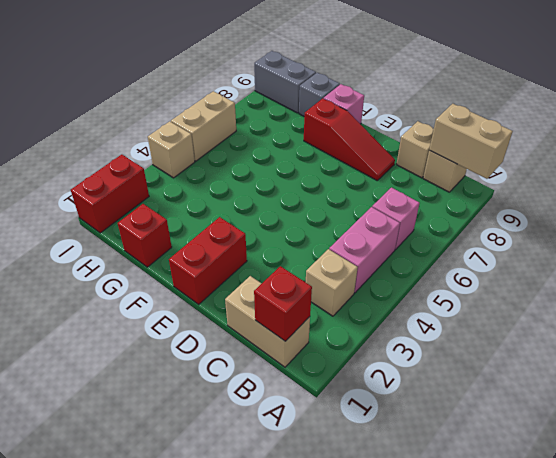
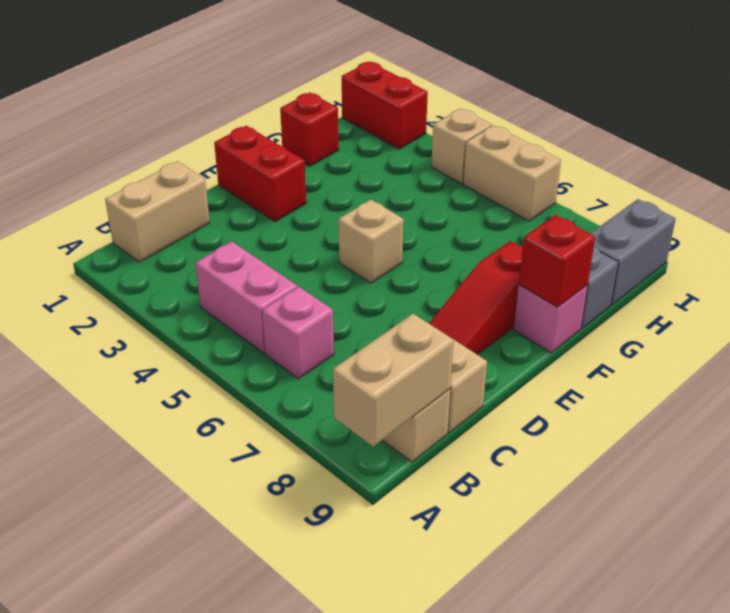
red 1x1 brick [254,266,312,341] -> red 1x1 brick moved to [519,215,595,307]
tan 1x1 brick [306,249,358,316] -> tan 1x1 brick moved to [338,199,403,283]

